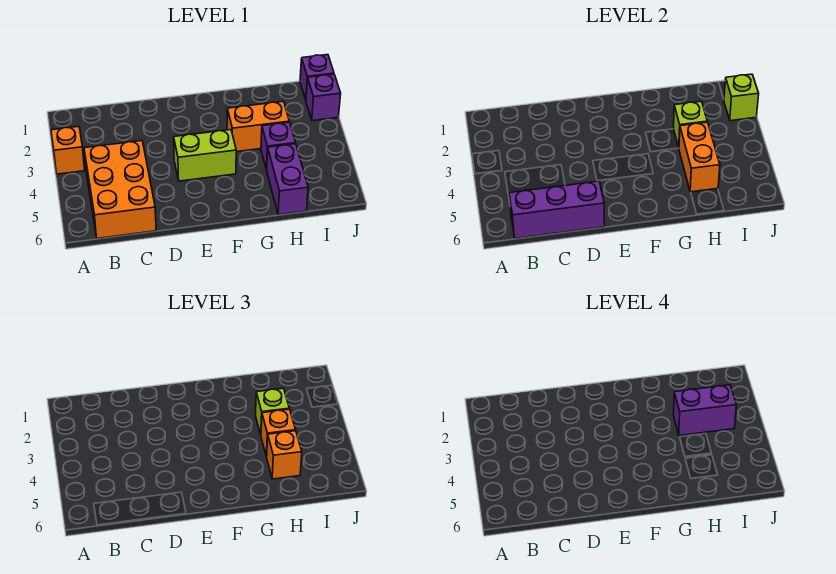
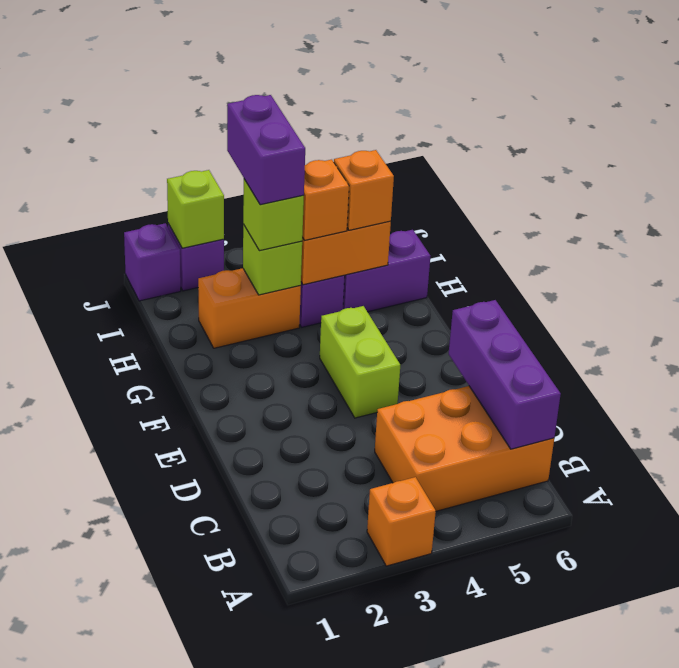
orange 1x2 brick [227,101,289,152] -> orange 1x2 brick turned to [198,268,301,348]

